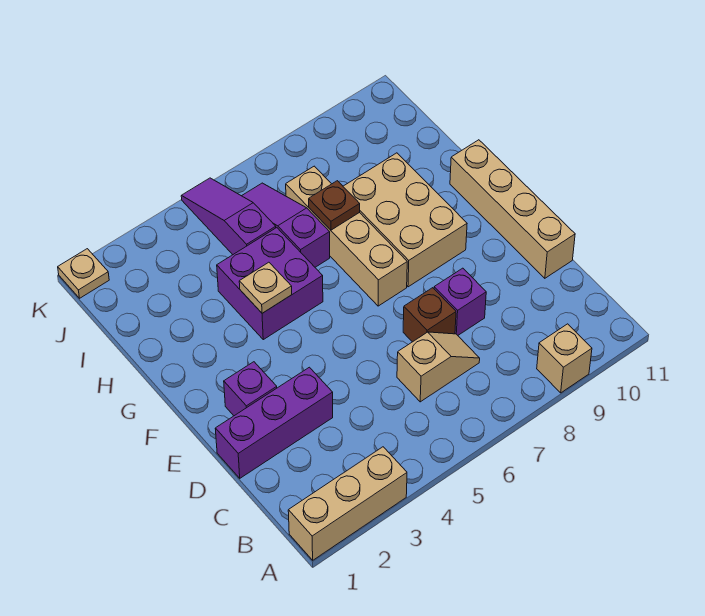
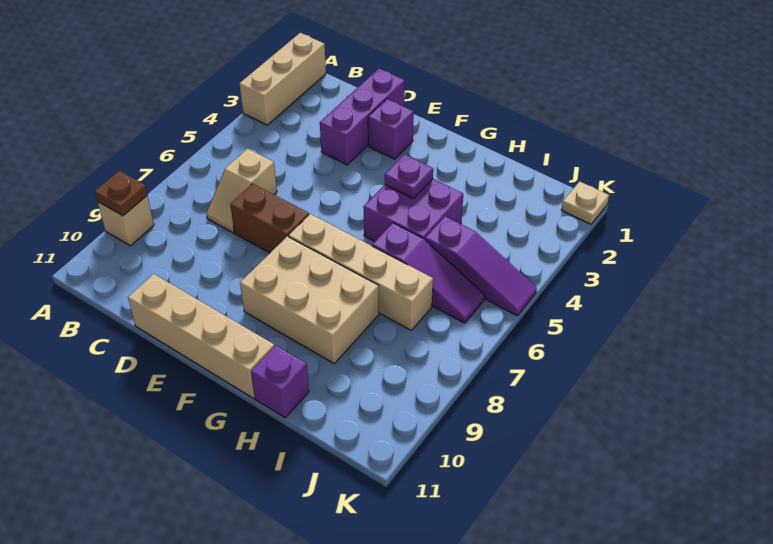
brown 1x1 brick [403,288,456,342] -> brown 1x2 brick [230,184,309,253]
purple 1x1 brick [434,268,486,335] -> purple 1x1 brick moved to [251,345,309,418]
tan 1x1 plate [239,262,292,313] -> purple 1x1 plate [385,155,433,198]
brown 1x1 plate [309,181,360,230] -> brown 1x1 plate moved to [95,171,147,216]

